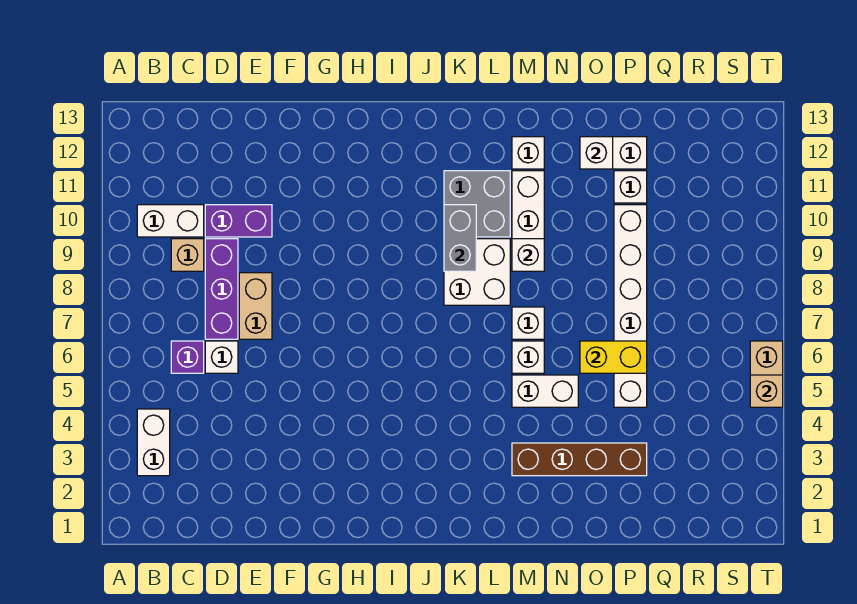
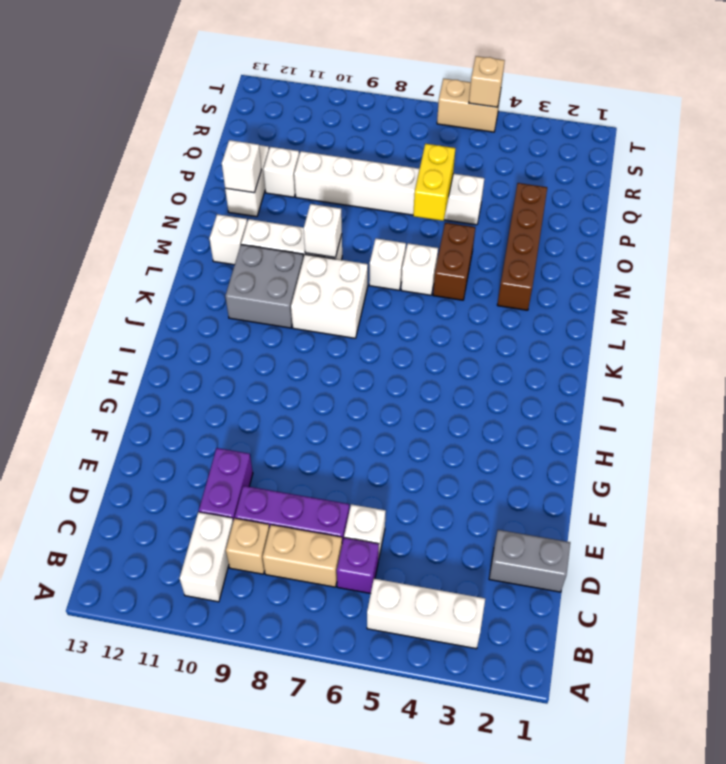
white 1x2 brick [137,409,170,476] -> white 1x3 brick [367,579,485,649]
tan 1x2 brick [239,273,272,339] -> tan 1x2 brick moved to [263,525,342,587]
grey 1x2 brick [444,205,476,271] -> grey 1x2 brick moved to [489,530,570,592]
white 1x2 brick [512,375,578,407] -> brown 1x2 brick [433,223,475,300]

